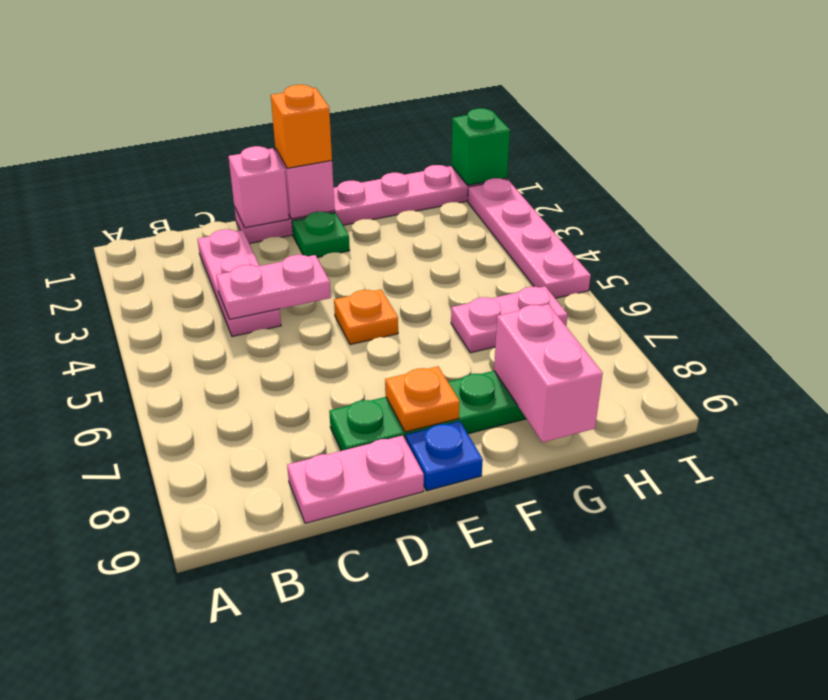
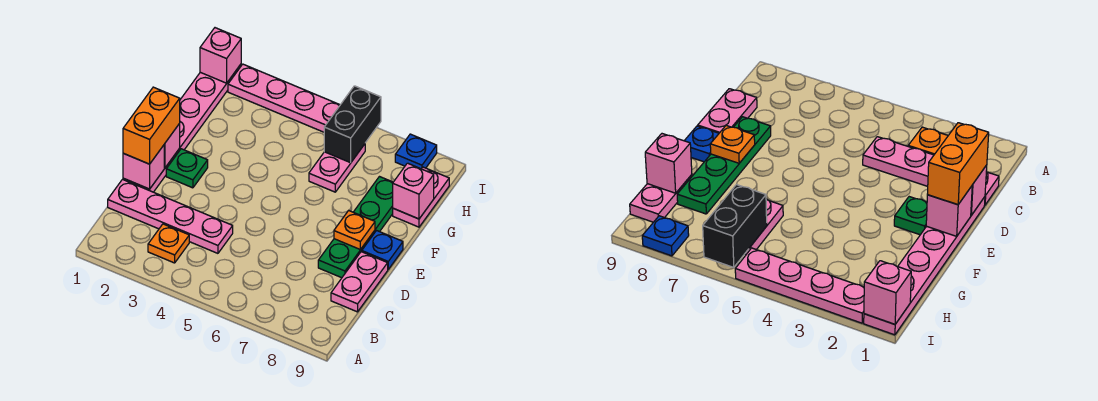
pink 1x3 plate [198,229,281,336] -> pink 1x4 plate [108,180,233,253]
pink 1x2 plate [216,255,331,319] -> pink 1x2 plate moved to [393,167,449,227]
orange 1x1 brick [271,85,332,168] -> orange 1x2 brick [123,87,180,164]
orange 1x1 plate [334,290,398,345] -> orange 1x1 plate moved to [148,224,189,263]
pink 1x2 brick [494,304,603,442] -> pink 1x1 brick [393,163,434,219]
none -> black 1x2 brick [324,86,381,163]
green 1x1 brick [451,108,510,185] -> pink 1x1 brick [200,28,241,83]
none -> blue 1x1 plate [395,134,437,169]

